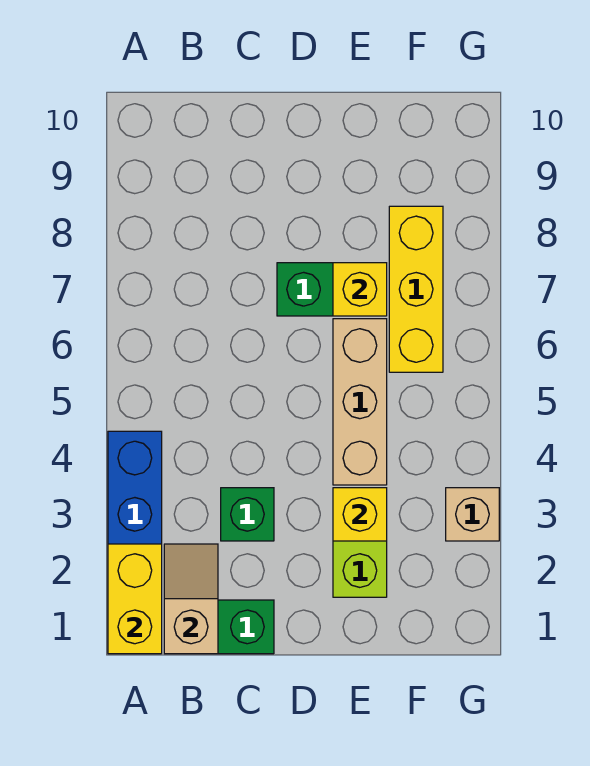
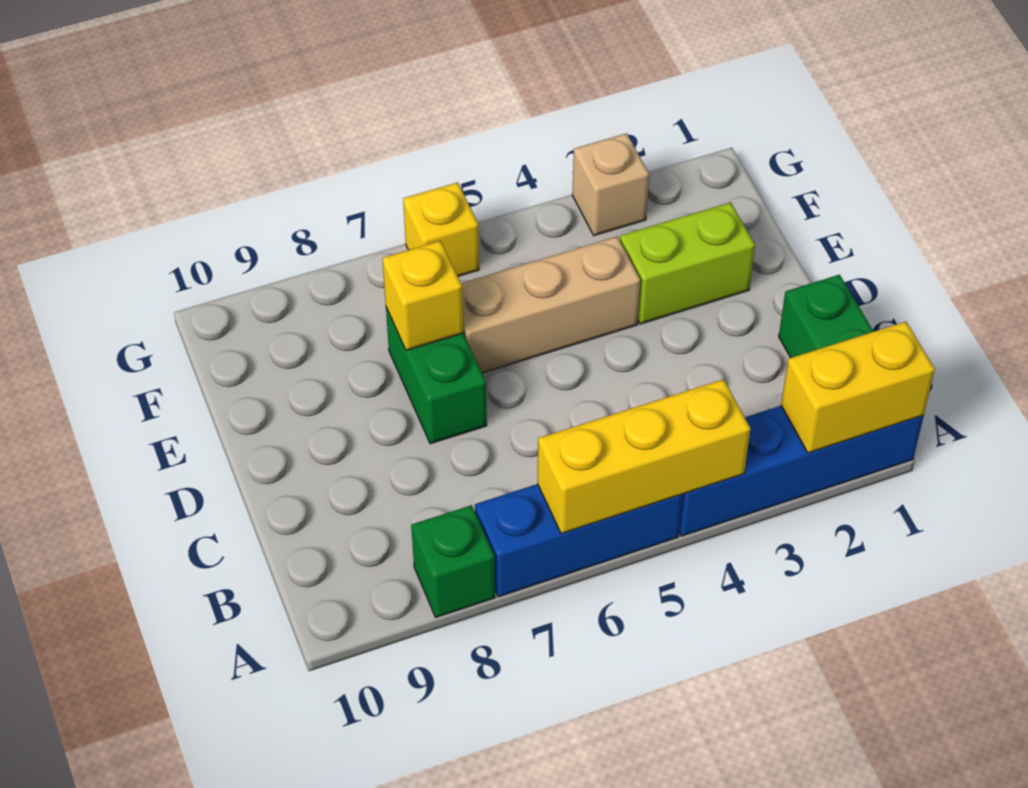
none -> blue 1x3 brick [475,484,683,597]
tan 1x2 slope [164,544,218,654] -> none
green 1x1 brick [221,488,274,541] -> green 1x1 brick moved to [411,505,495,617]
yellow 1x1 brick [333,488,387,541] -> yellow 1x1 brick moved to [403,182,479,276]
yellow 1x3 brick [389,206,443,372] -> yellow 1x3 brick moved to [537,379,750,534]

